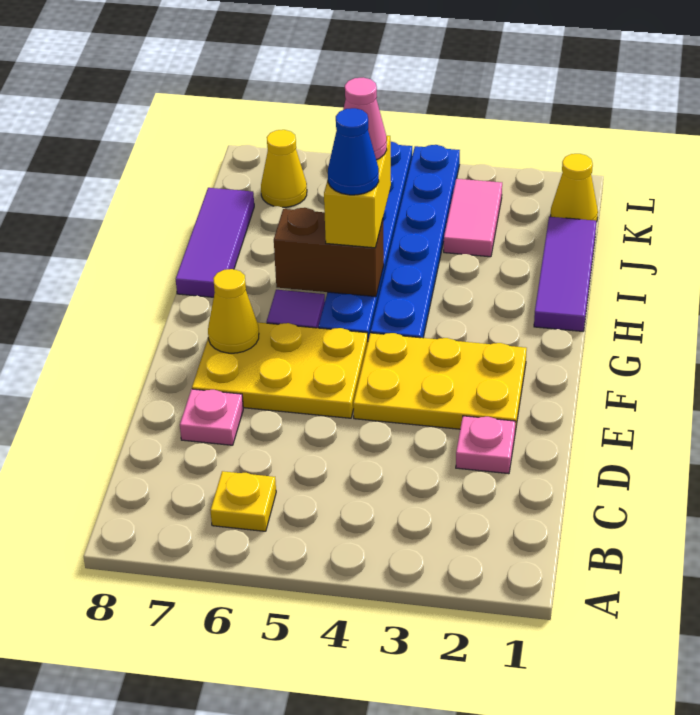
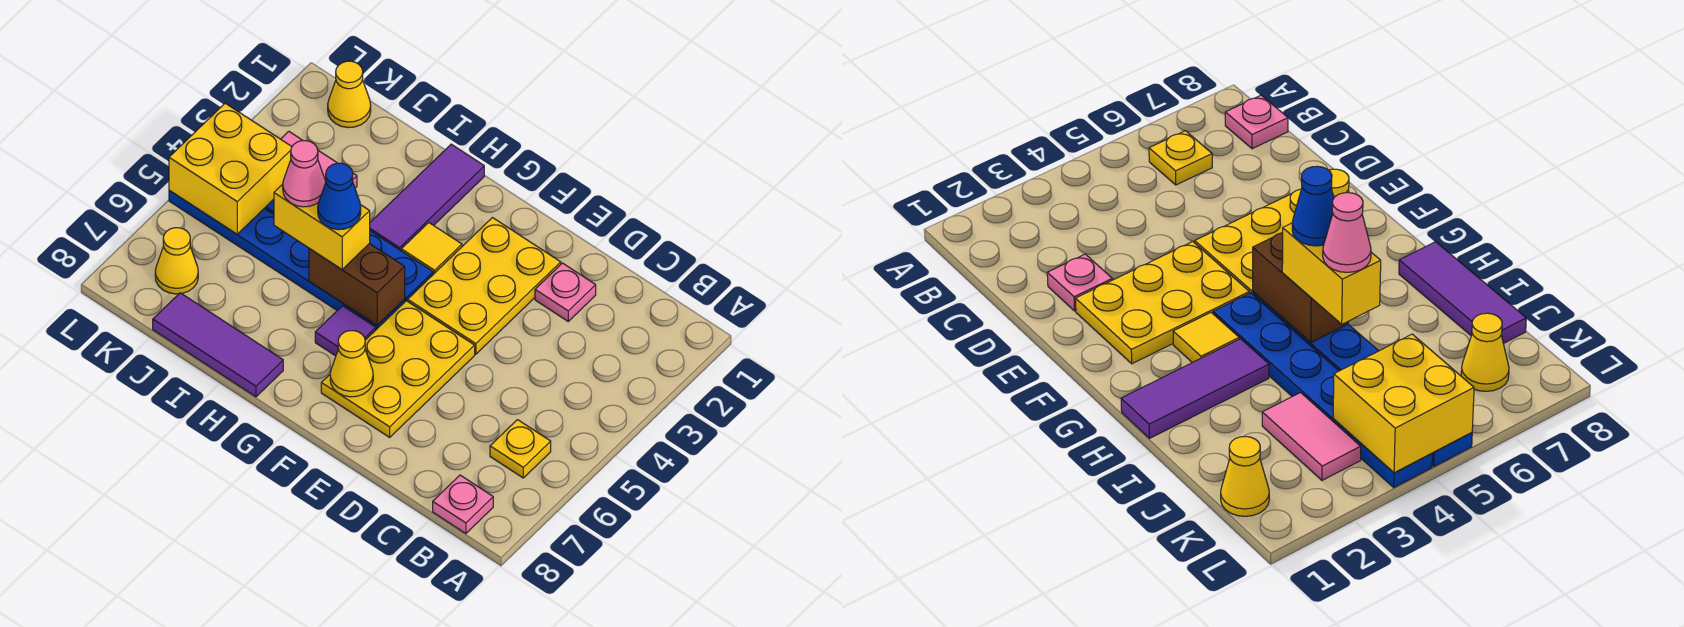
pink 1x1 plate [180,389,243,445] -> pink 1x1 plate moved to [433,475,493,533]
none -> yellow 1x1 tile [401,223,462,274]
purple 1x3 tile [534,217,596,331] -> purple 1x3 tile turned to [370,144,484,250]
brown 1x2 brick [274,208,384,297] -> brown 1x2 brick turned to [309,244,405,325]
none -> yellow 2x2 brick [169,103,292,234]

